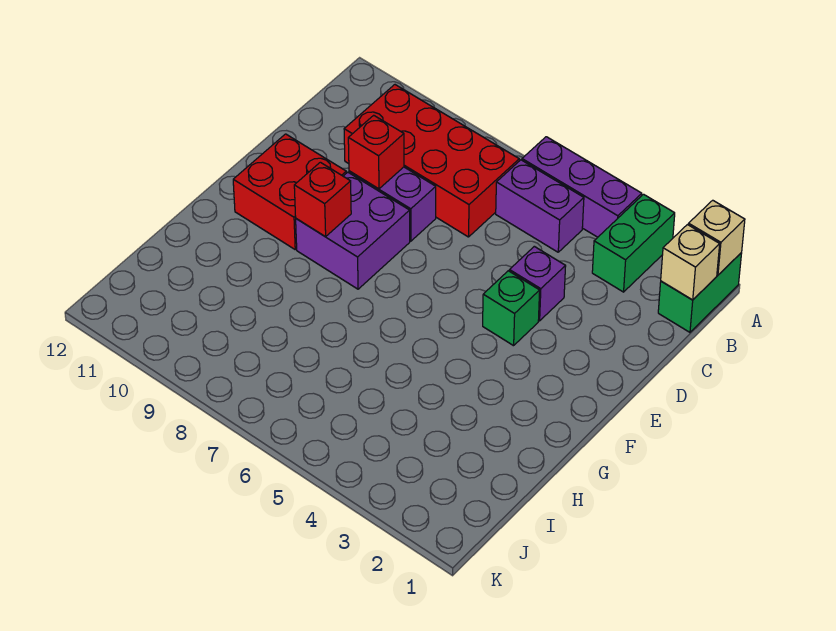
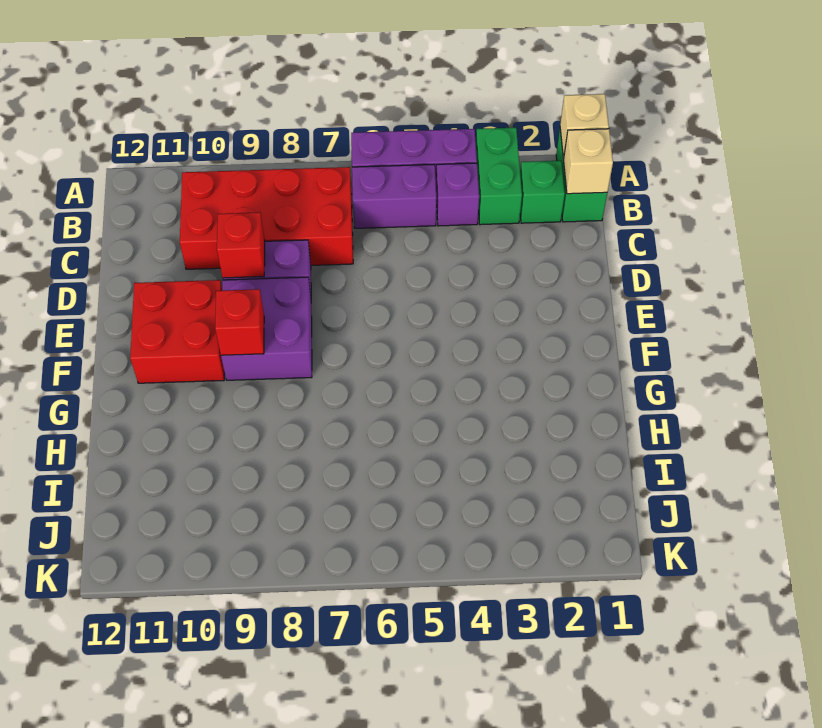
purple 1x1 brick [509,246,566,321] -> purple 1x1 brick moved to [436,163,479,226]
green 1x1 brick [483,271,540,346] -> green 1x1 brick moved to [520,161,565,223]

